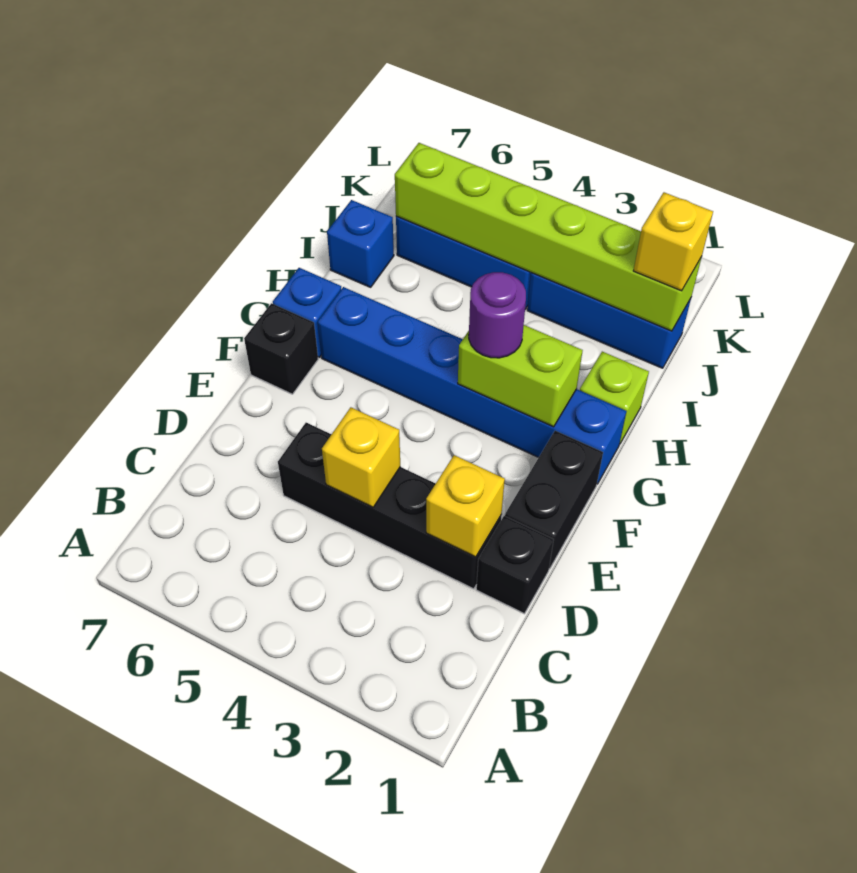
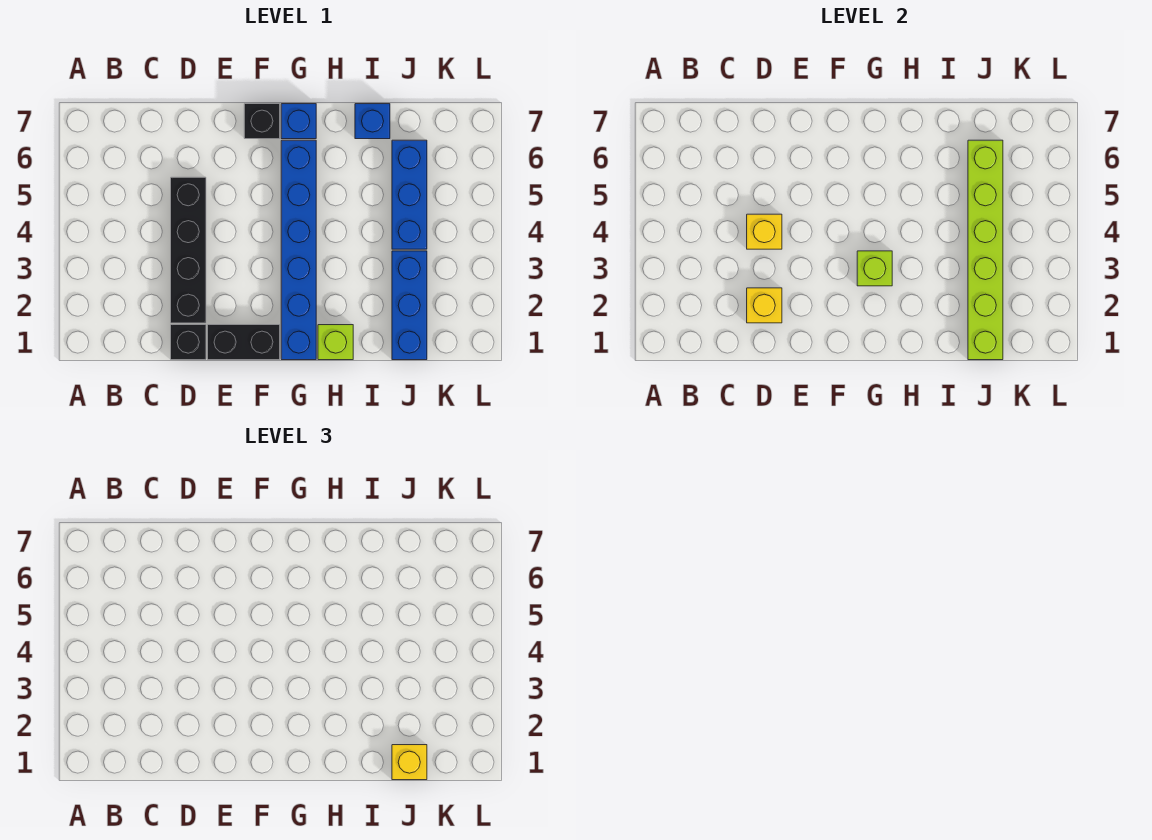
lime 1x2 brick [458,325,583,427] -> lime 1x1 brick [857,251,892,286]
purple 1x1 round brick [469,272,526,358] -> none

